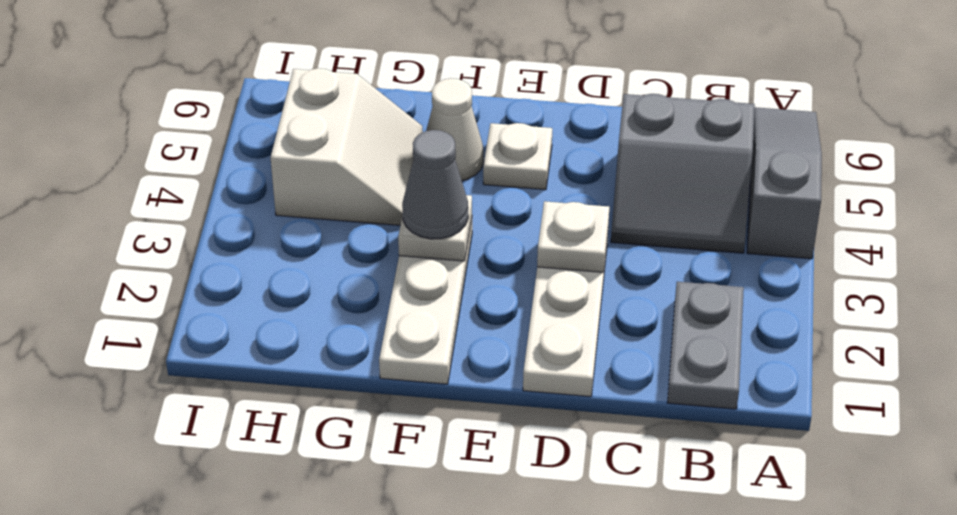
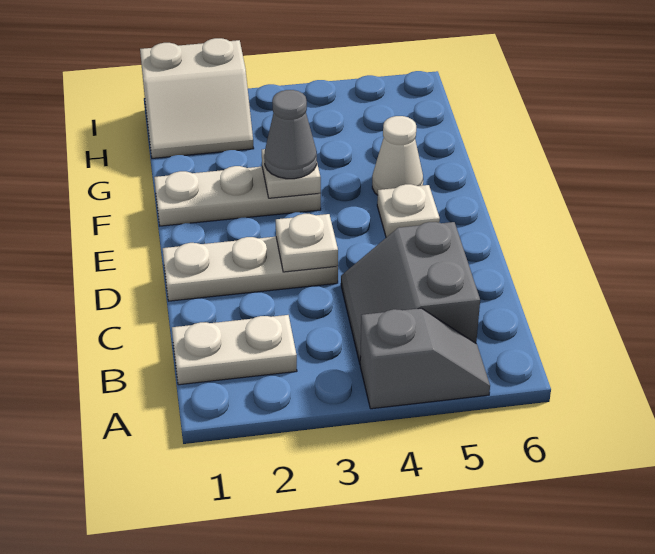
grey 1x3 slope [747,107,822,259] -> grey 1x2 slope [360,308,490,409]
grey 1x2 plate [667,282,744,409] -> white 1x2 plate [172,315,297,385]
white 2x2 slope [271,68,423,225] -> white 2x2 slope moved to [140,38,254,158]

